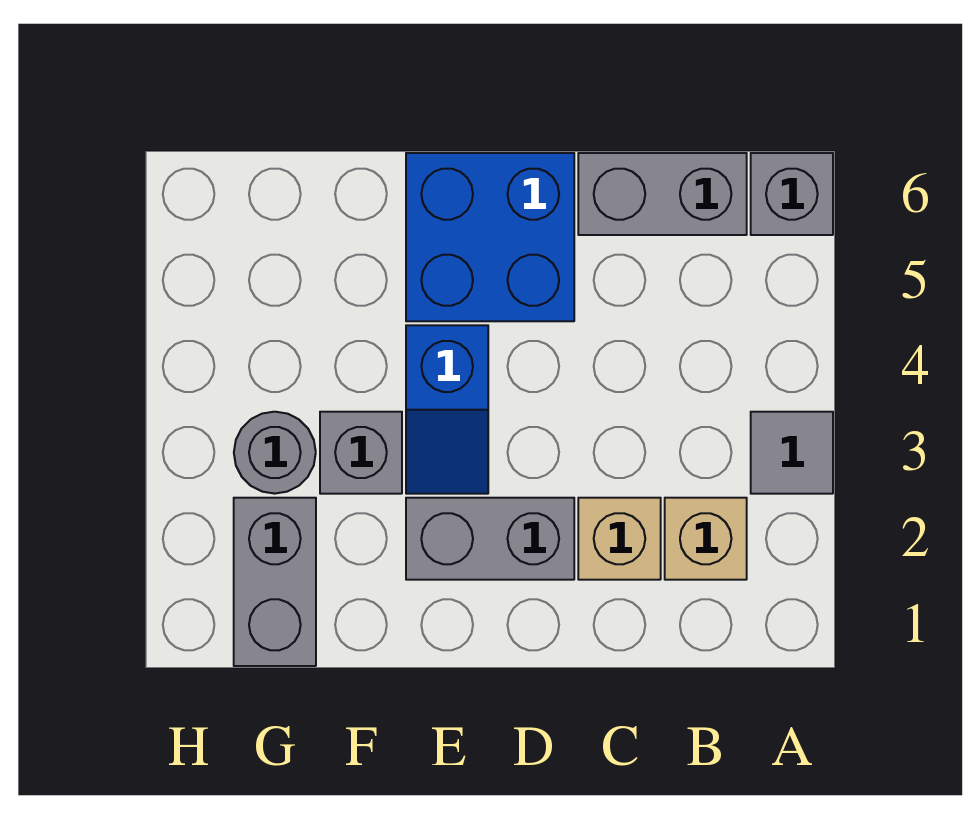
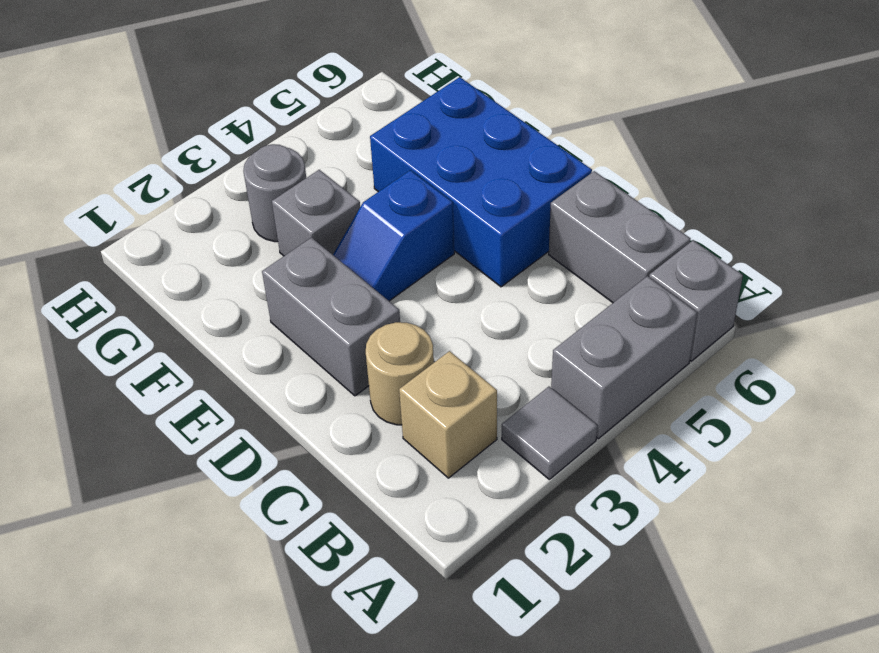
tan 1x1 brick [578,498,661,580] -> tan 1x1 round brick [366,322,434,425]
blue 2x2 brick [406,153,574,321] -> blue 2x3 brick [370,77,592,287]
grey 1x2 brick [234,498,316,666] -> grey 1x2 brick moved to [551,276,697,439]

